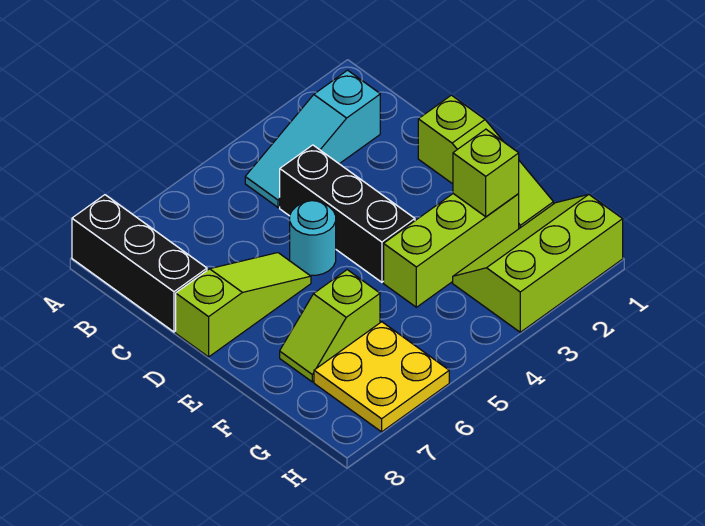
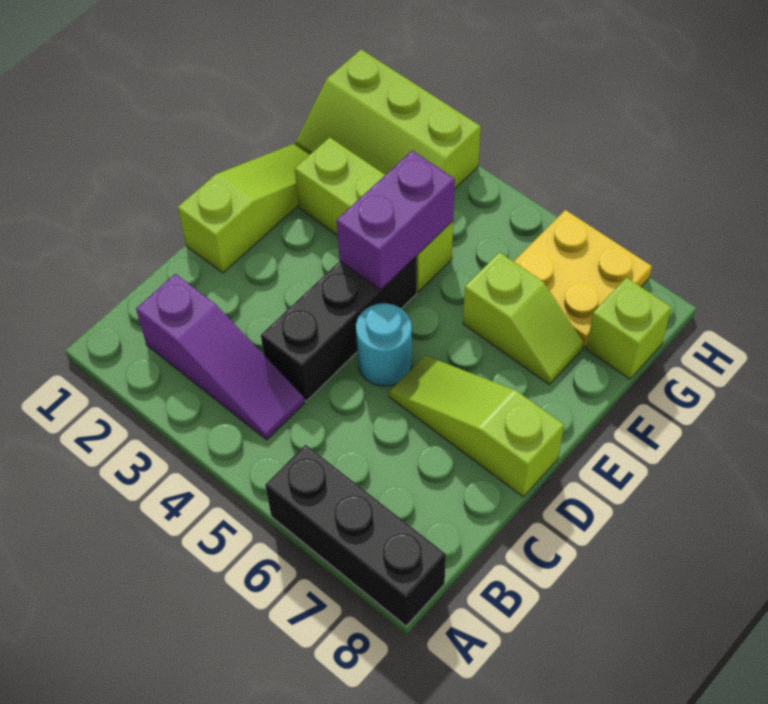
black 1x3 brick [72,195,207,332] -> black 1x3 brick turned to [265,445,446,626]
cyan 1x3 slope [245,70,380,207] -> purple 1x3 slope [136,274,304,440]
none -> purple 1x2 brick [337,151,455,290]
lime 1x1 brick [453,129,519,217] -> lime 1x1 brick moved to [586,278,672,379]

